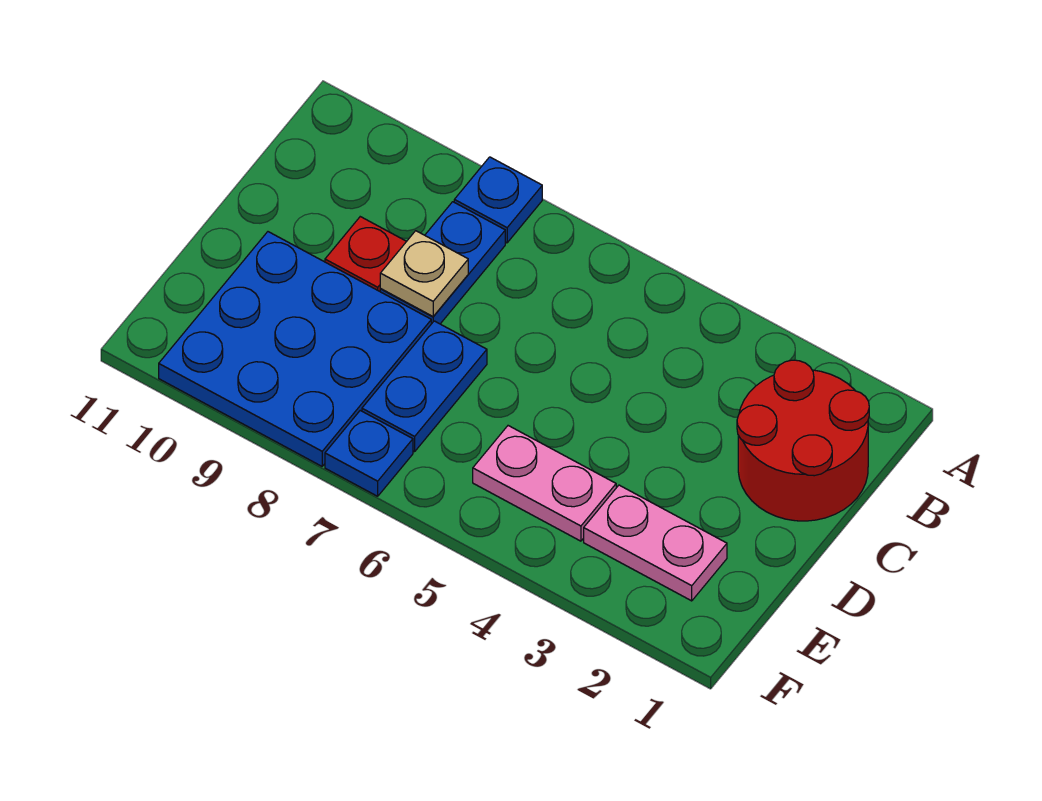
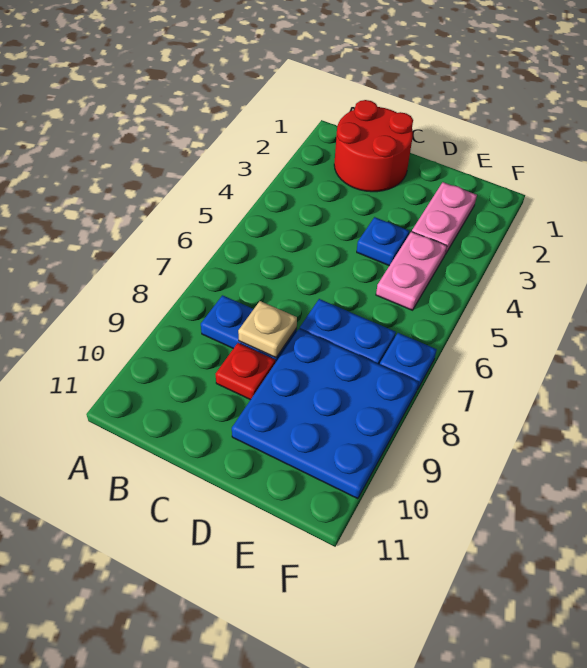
blue 1x1 plate [454,157,542,243] -> blue 1x1 plate moved to [357,217,409,266]

